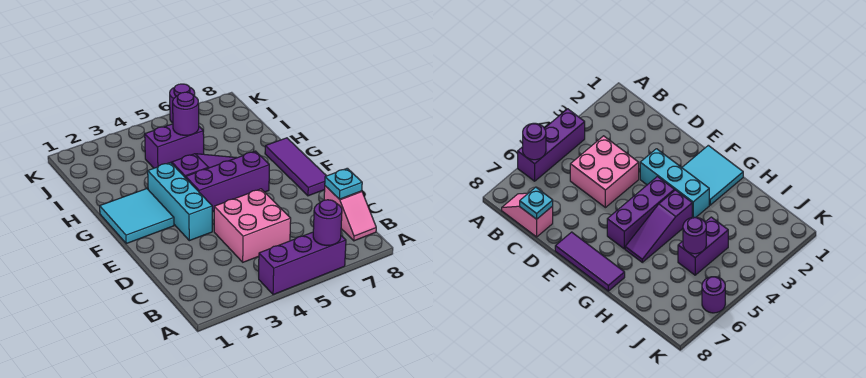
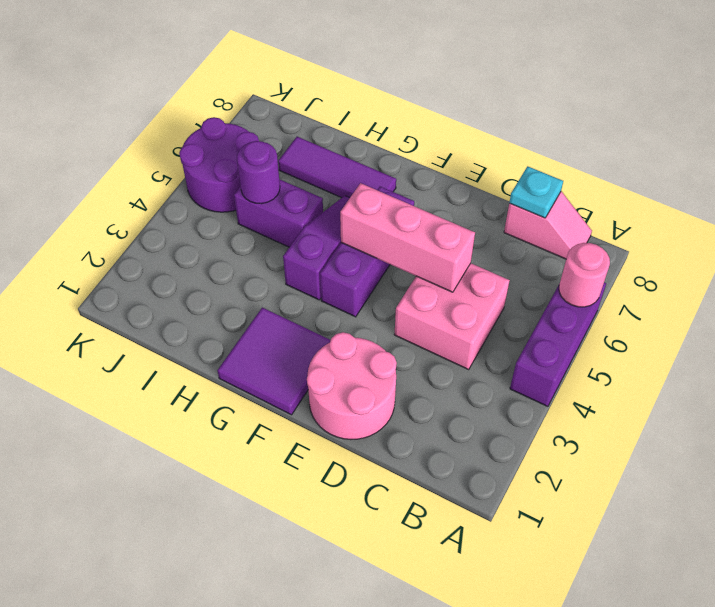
purple 1x1 round brick [313,200,342,246] -> pink 1x1 round brick [559,243,610,307]
none -> pink 2x2 round brick [307,332,397,440]
none -> pink 1x3 brick [340,183,475,292]
cyan 1x3 brick [148,163,212,241] -> none
purple 1x3 tile [265,138,326,196] -> purple 1x3 tile moved to [278,137,396,198]
cyan 2x2 tile [100,189,174,244] -> purple 2x2 tile [217,308,331,415]
purple 1x2 brick [145,124,204,168] -> purple 1x2 brick turned to [234,179,323,247]
purple 1x1 round brick [170,84,195,123] -> purple 2x2 round brick [179,117,259,212]

